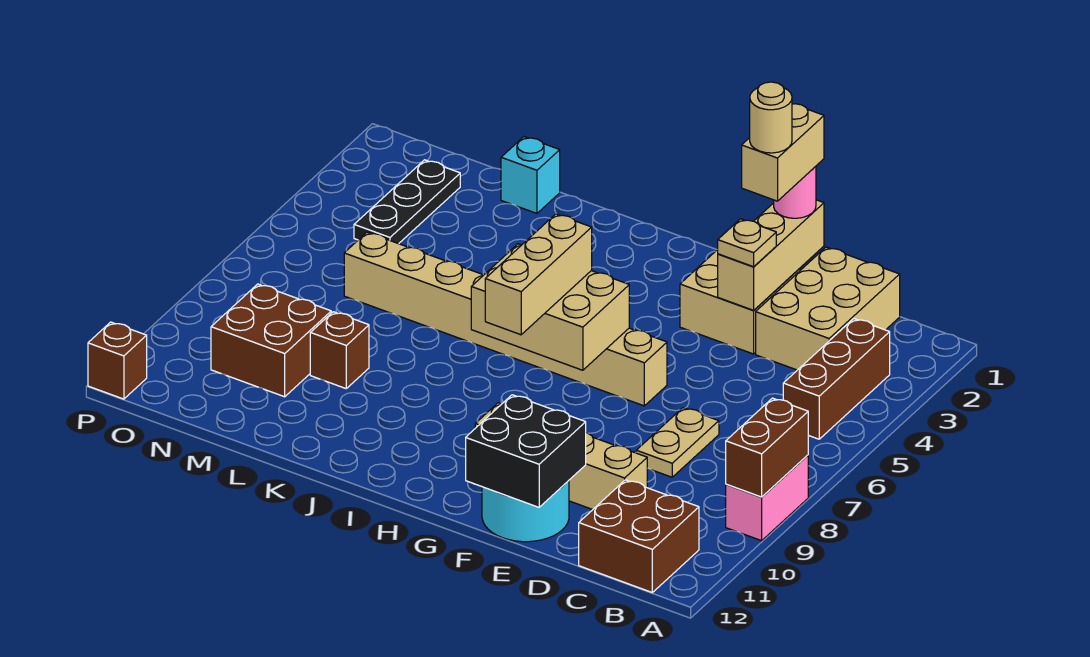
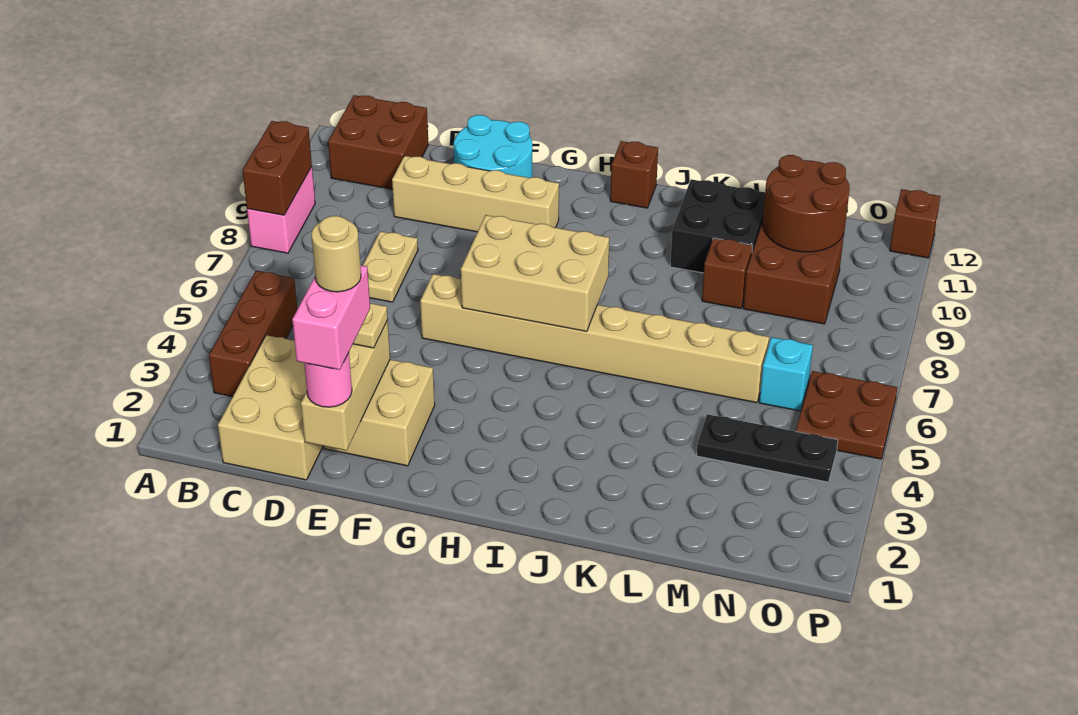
tan 1x2 brick [742,104,824,201] -> pink 1x2 brick [292,265,370,370]
black 2x2 brick [466,395,586,507] -> black 2x2 brick moved to [670,179,765,273]
tan 1x3 brick [485,214,592,335] -> none
none -> brown 1x1 brick [610,141,658,208]
cyan 1x1 brick [501,137,560,213] -> cyan 1x1 brick moved to [759,337,813,411]
none -> brown 2x2 round brick [763,155,850,252]
black 1x3 plate [354,160,460,244] -> black 1x3 plate turned to [697,414,838,482]
none -> brown 2x2 plate [796,371,897,459]

